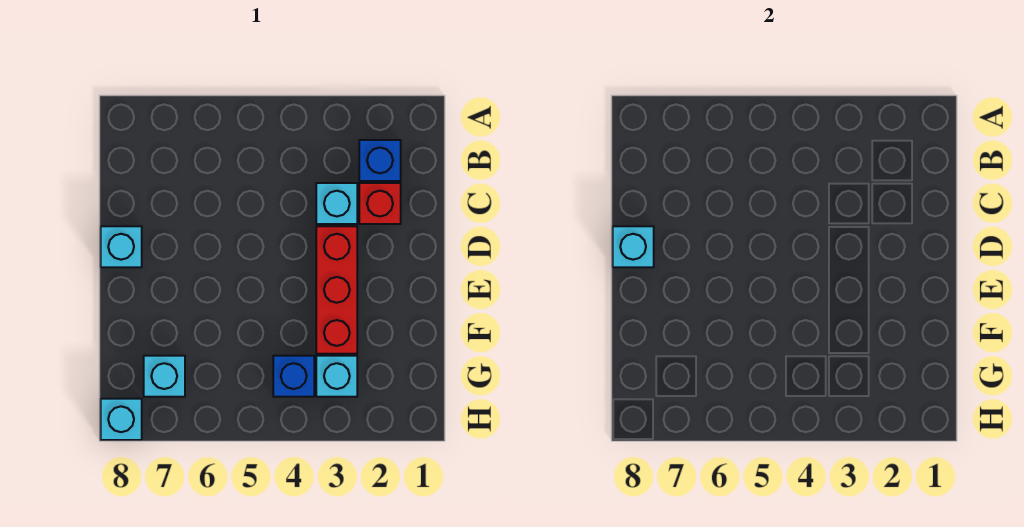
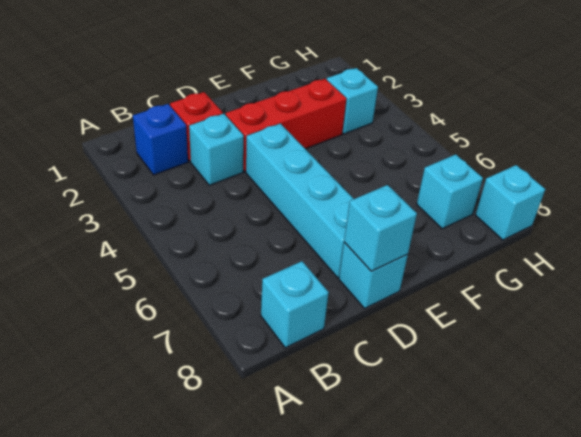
none -> cyan 1x1 brick [261,261,329,348]
none -> cyan 1x4 brick [246,124,353,278]
blue 1x1 brick [273,356,314,397] -> none

